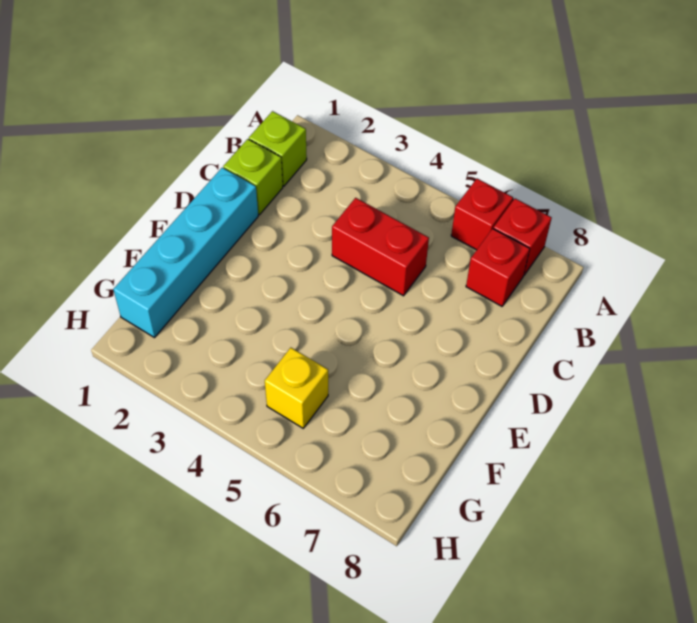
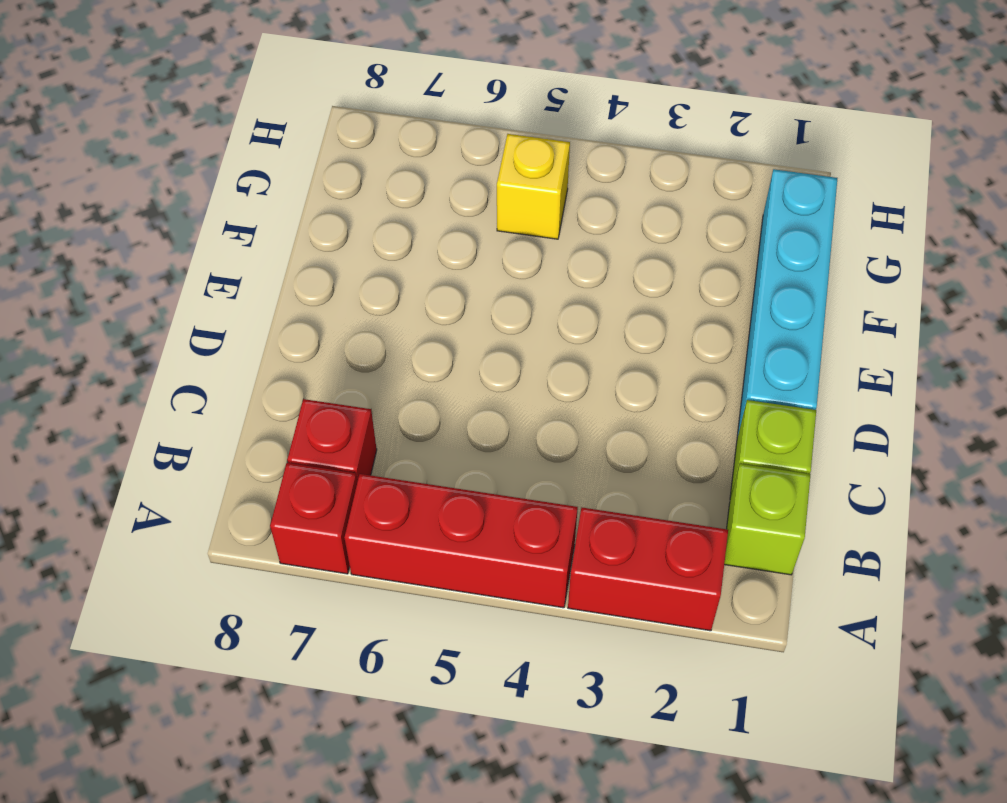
red 1x1 brick [451,179,513,250] -> red 1x3 brick [344,474,578,608]
red 1x2 brick [332,198,429,296] -> red 1x2 brick moved to [568,508,728,631]

